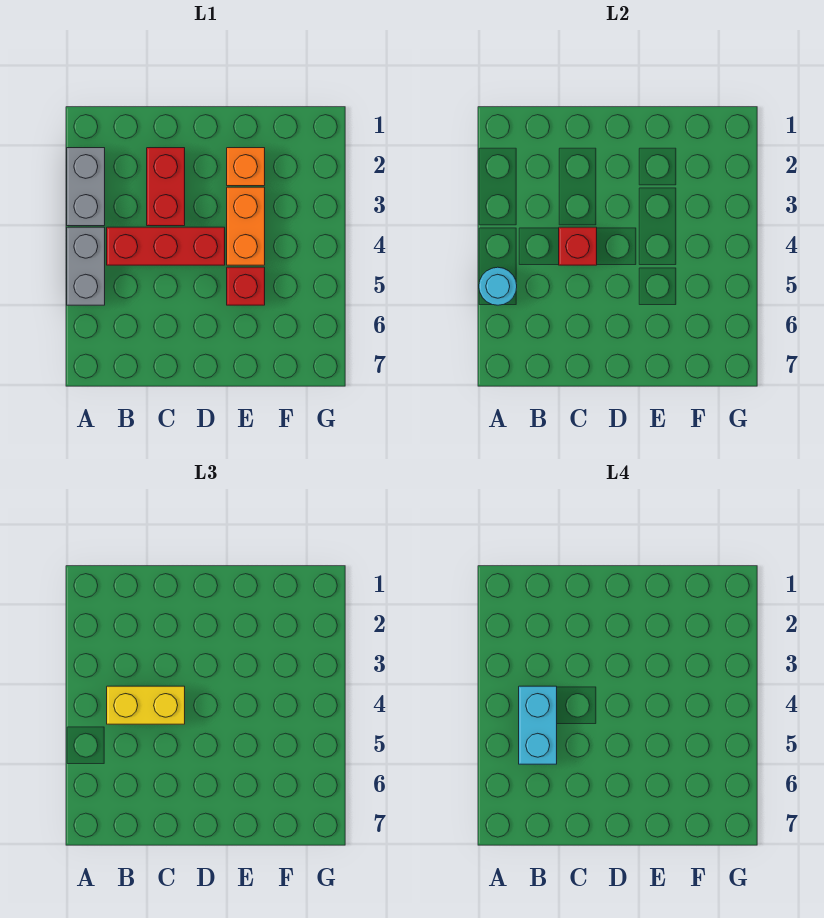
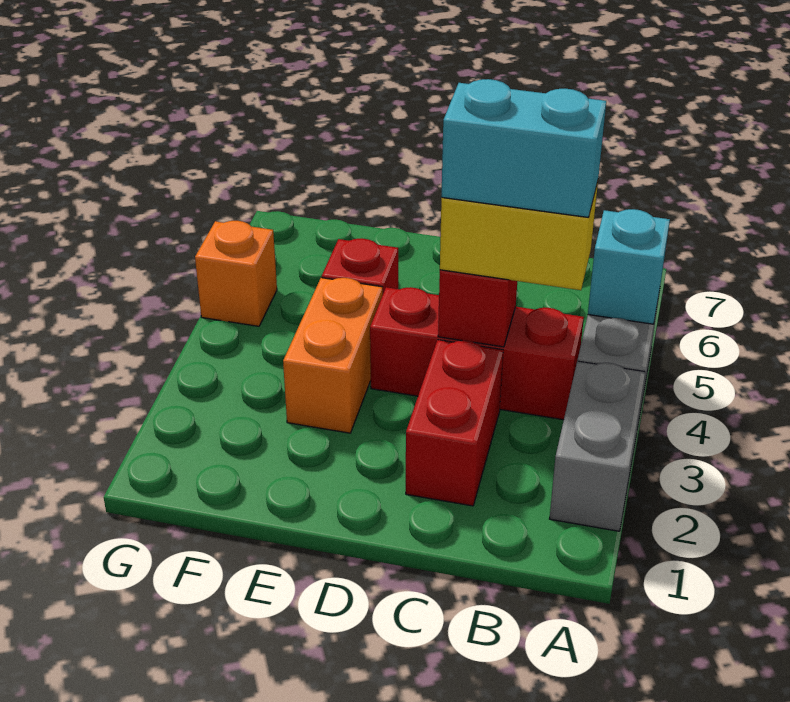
cyan 1x1 round brick [479,267,517,305] -> cyan 1x1 brick [588,209,670,324]
cyan 1x2 brick [519,686,557,764] -> cyan 1x2 brick turned to [441,79,606,218]
orange 1x1 brick [227,148,265,186] -> orange 1x1 brick moved to [195,221,277,326]

